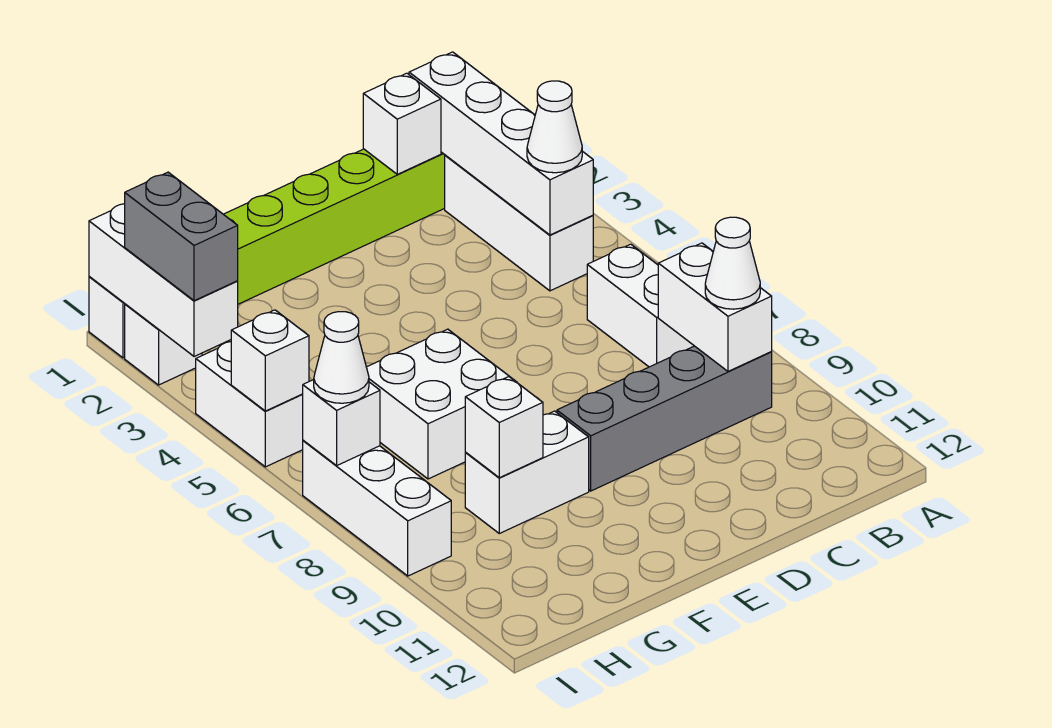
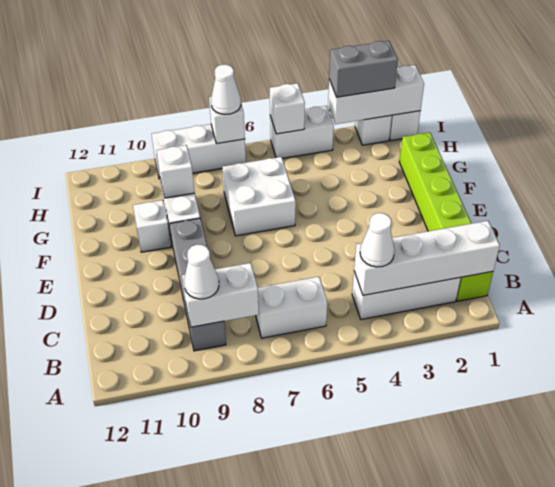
white 1x1 brick [363,73,441,174] -> white 1x1 brick moved to [133,200,171,252]

